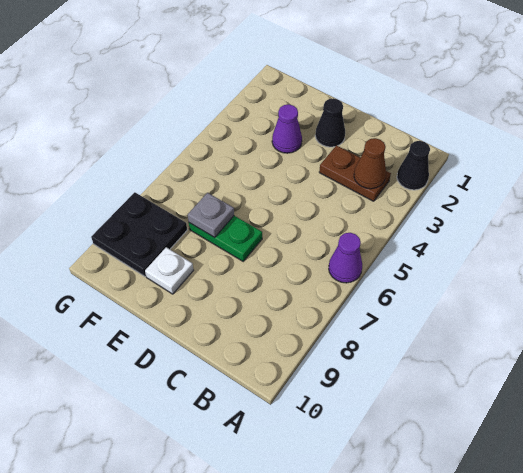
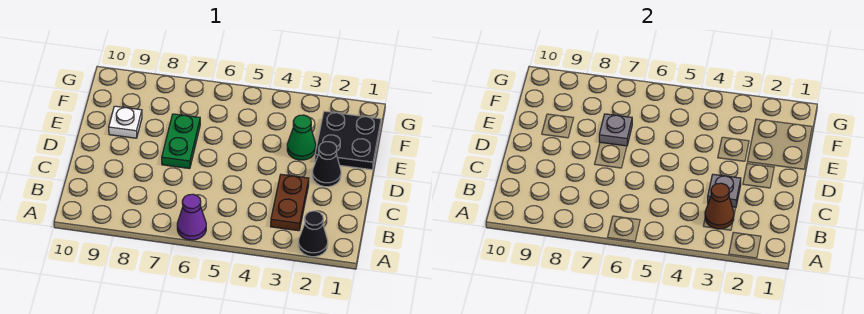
none -> grey 1x1 plate [708,174,741,207]
purple 1x1 cone [272,104,302,153] -> green 1x1 cone [287,115,316,160]
black 2x2 plate [91,192,187,276] -> black 2x2 plate moved to [315,111,381,170]

